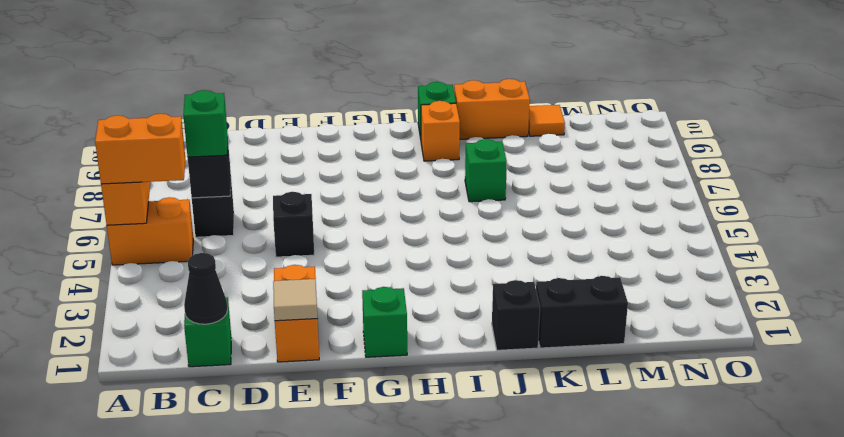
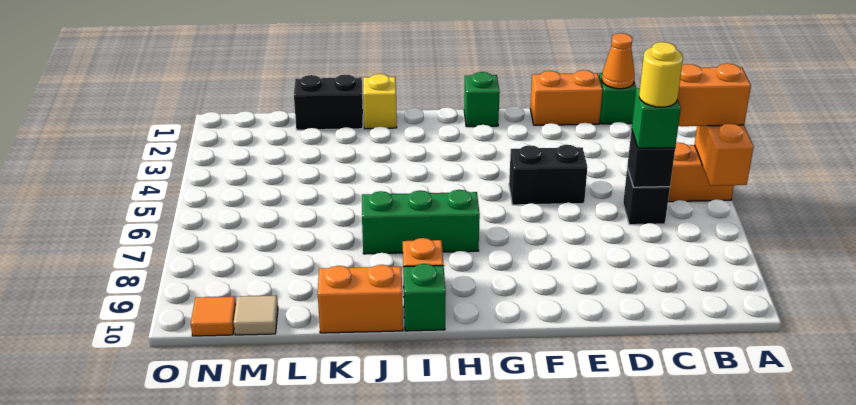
black 1x1 cone [184,253,228,324] -> orange 1x1 cone [602,33,635,89]
none -> yellow 1x1 round brick [639,42,683,107]
orange 1x2 brick [274,265,319,362] -> orange 1x2 brick turned to [530,70,603,125]
tan 1x1 tile [273,279,317,321] -> tan 1x1 tile moved to [234,295,278,335]
black 1x1 brick [273,192,314,257] -> black 1x2 brick [509,145,588,205]
black 1x1 brick [492,280,540,350] -> yellow 1x1 brick [363,74,397,129]
green 1x1 brick [465,139,507,202] -> green 1x3 brick [362,190,480,254]
orange 1x1 tile [528,105,565,136] -> orange 1x1 tile moved to [191,296,236,336]

